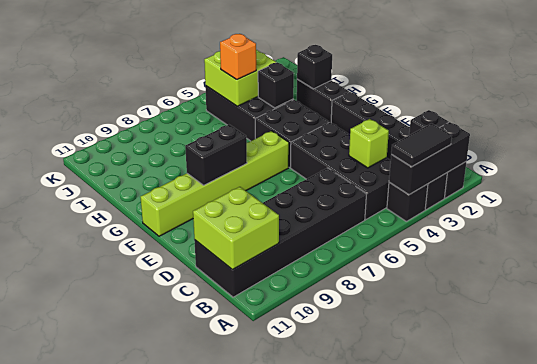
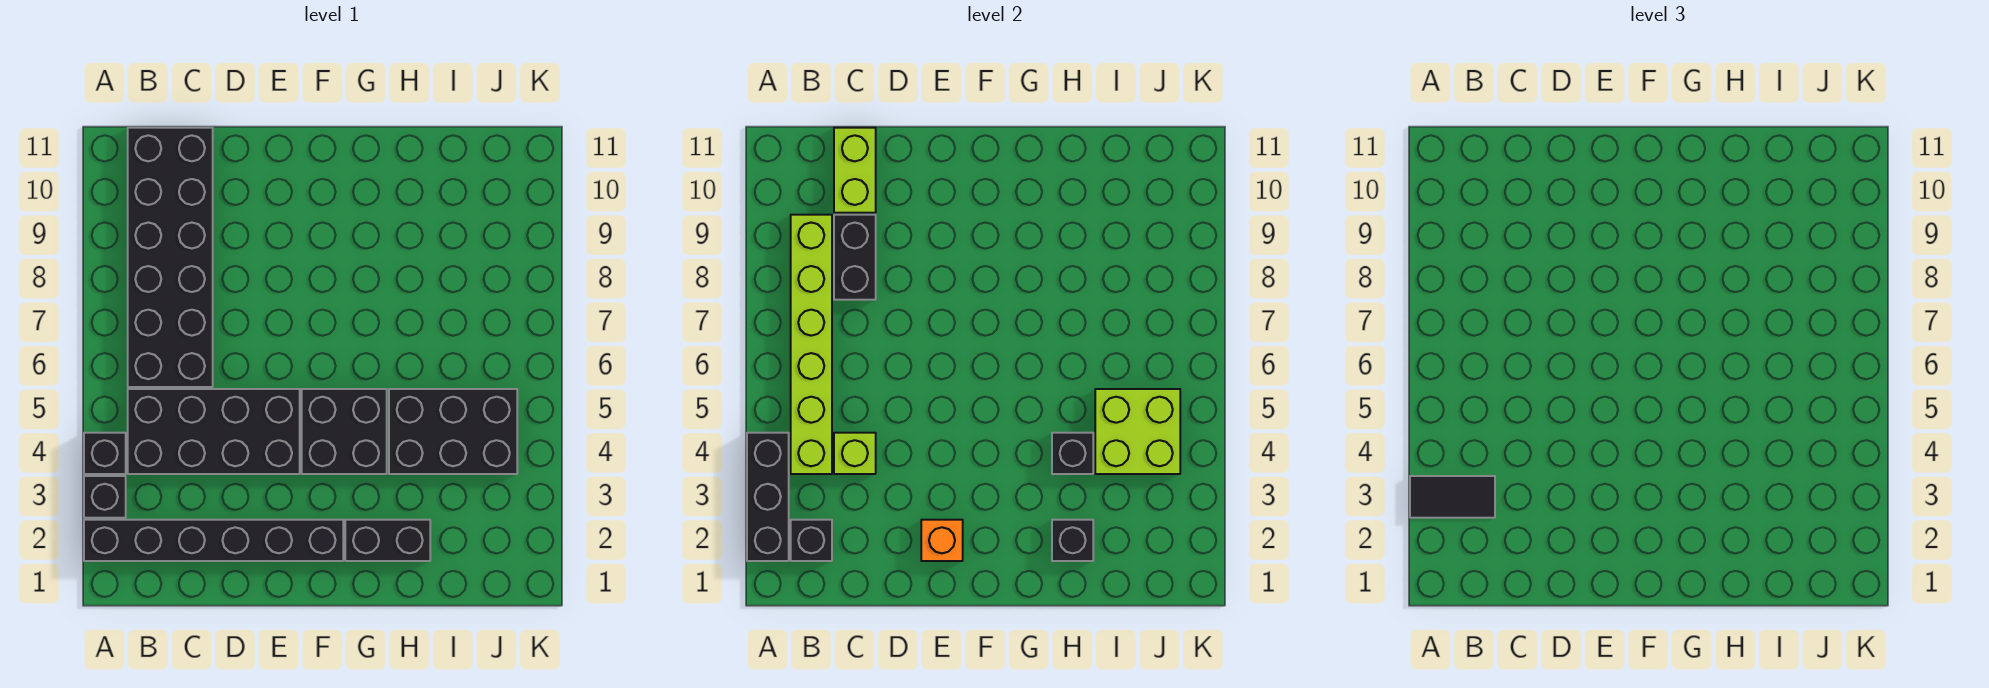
black 1x2 tile [391,123,452,167] -> black 1x2 tile turned to [1410,476,1495,518]
lime 2x2 brick [193,187,279,270] -> lime 1x2 brick [834,128,876,213]
lime 1x6 brick [140,131,289,236] -> lime 1x6 brick moved to [791,215,832,474]
black 1x2 brick [185,125,247,185] -> black 1x2 brick moved to [834,215,876,300]
orange 1x1 brick [220,34,256,80] -> orange 1x1 brick moved to [921,520,963,561]

